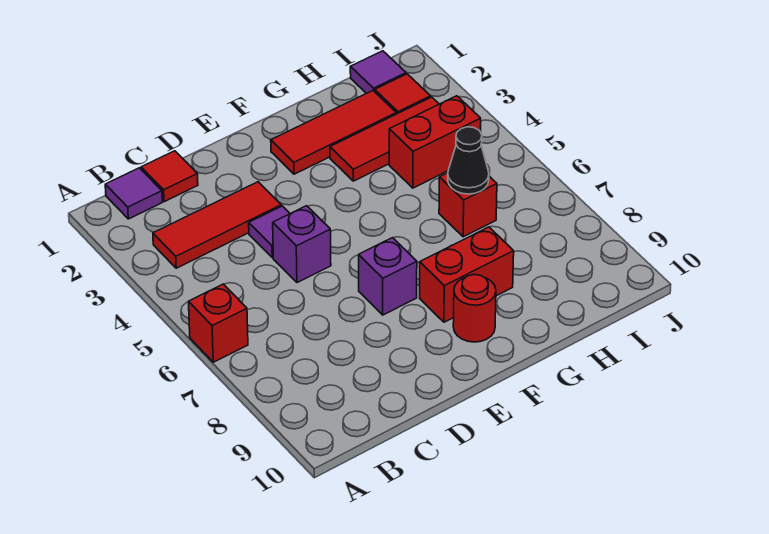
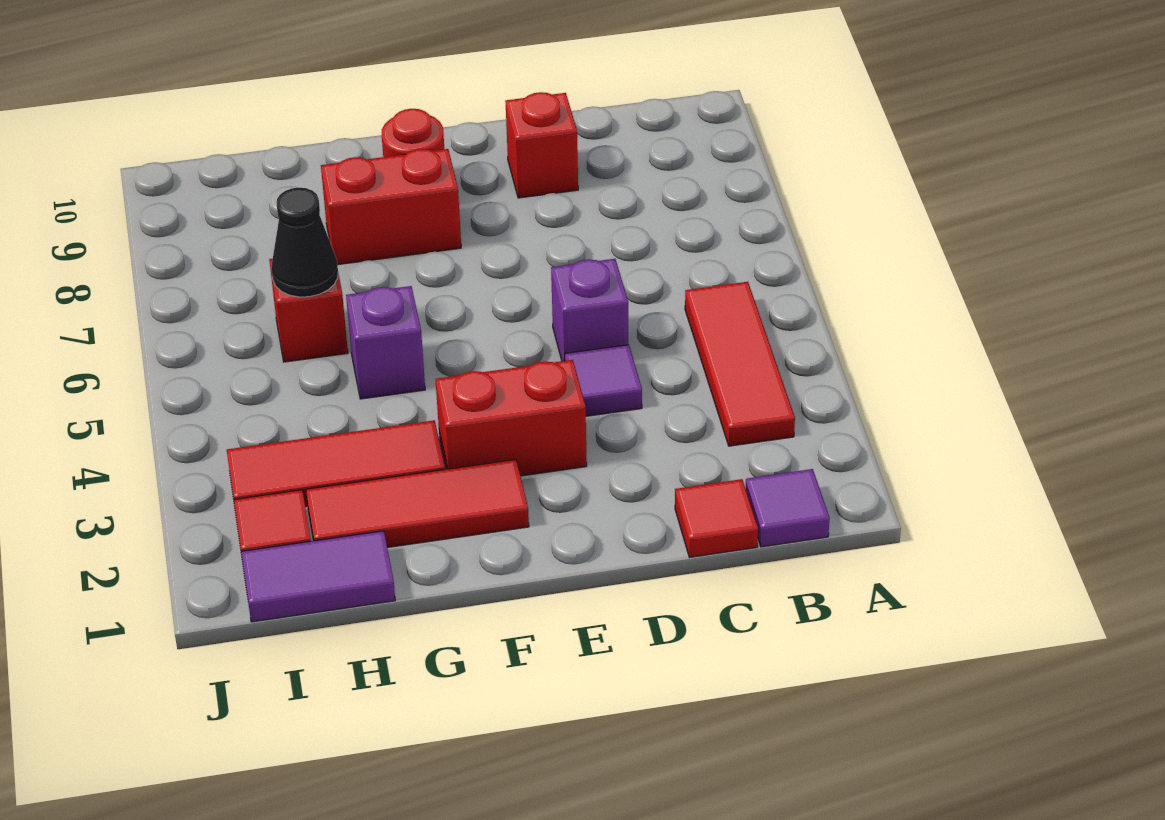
red 1x1 brick [189,284,248,362] -> red 1x1 brick moved to [505,92,578,198]
red 1x3 tile [153,182,281,268] -> red 1x3 tile turned to [685,282,795,446]
purple 1x1 brick [359,238,417,315] -> purple 1x1 brick moved to [346,286,425,399]
red 1x2 brick [389,96,481,188] -> red 1x2 brick moved to [436,360,587,476]
purple 1x1 tile [350,51,406,93] -> purple 1x2 tile [241,531,395,622]

